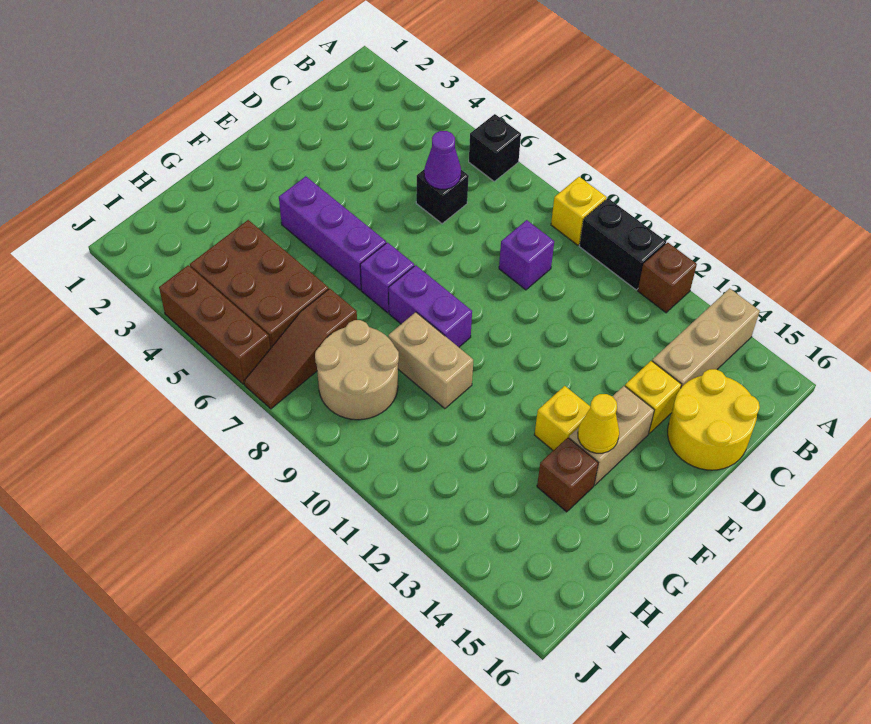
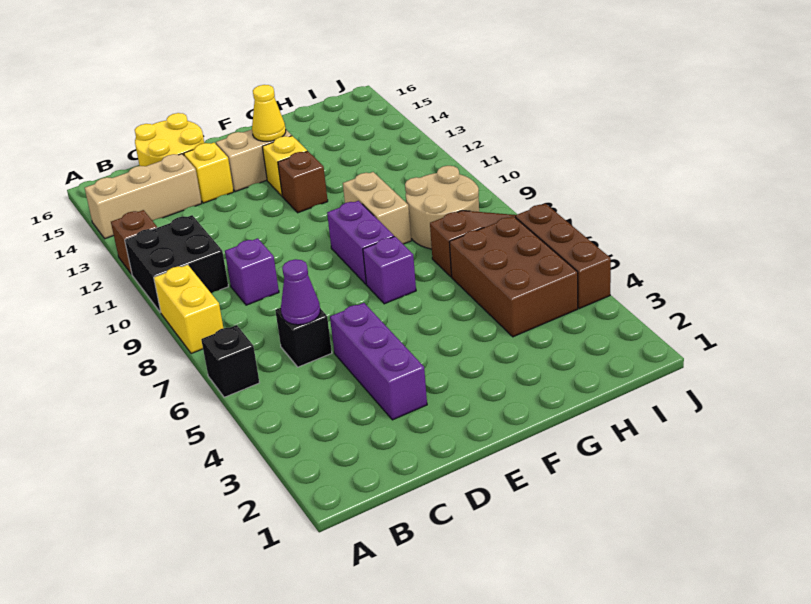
yellow 1x1 brick [551,177,607,245] -> yellow 1x2 brick [154,265,223,354]
black 1x2 brick [579,198,666,290] -> black 2x2 brick [125,215,228,313]
purple 1x3 brick [279,176,386,290] -> purple 1x3 brick moved to [330,303,427,420]
brown 1x1 brick [537,438,598,512] -> brown 1x1 brick moved to [278,151,328,213]

